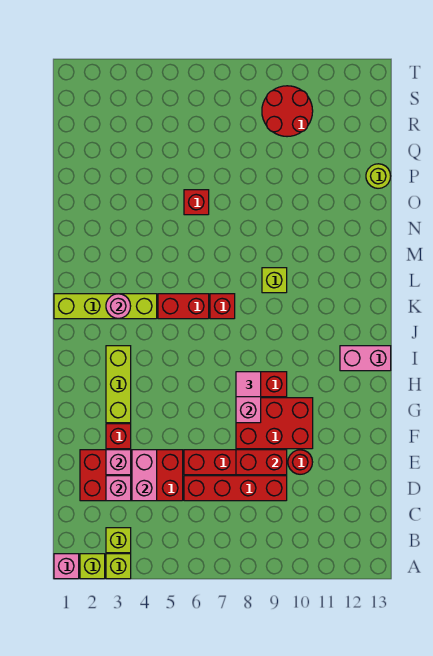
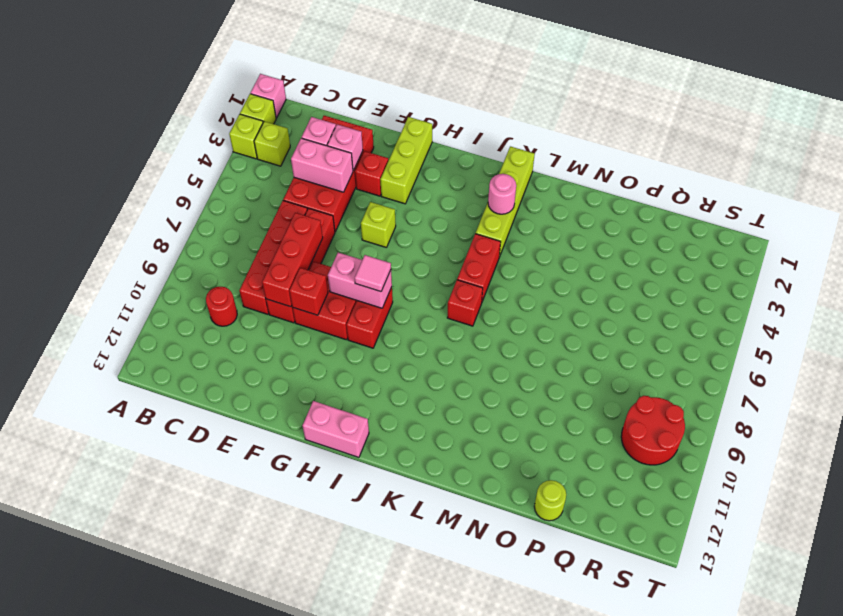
red 1x2 brick [236,450,287,475] -> red 1x3 brick [262,213,323,307]
red 1x1 round brick [288,450,313,474] -> red 1x1 round brick moved to [206,287,237,326]
red 2x3 brick [236,398,313,449] -> red 2x2 brick [292,262,357,340]
lime 1x3 brick [106,346,131,423] -> lime 1x3 brick turned to [380,117,432,204]
pink 1x2 brick [340,346,391,371] -> pink 1x2 brick turned to [303,401,369,457]
lime 1x1 brick [262,268,287,293] -> lime 1x1 brick moved to [361,202,396,248]
red 1x1 brick [184,190,209,215] -> red 1x1 brick moved to [289,268,328,315]

